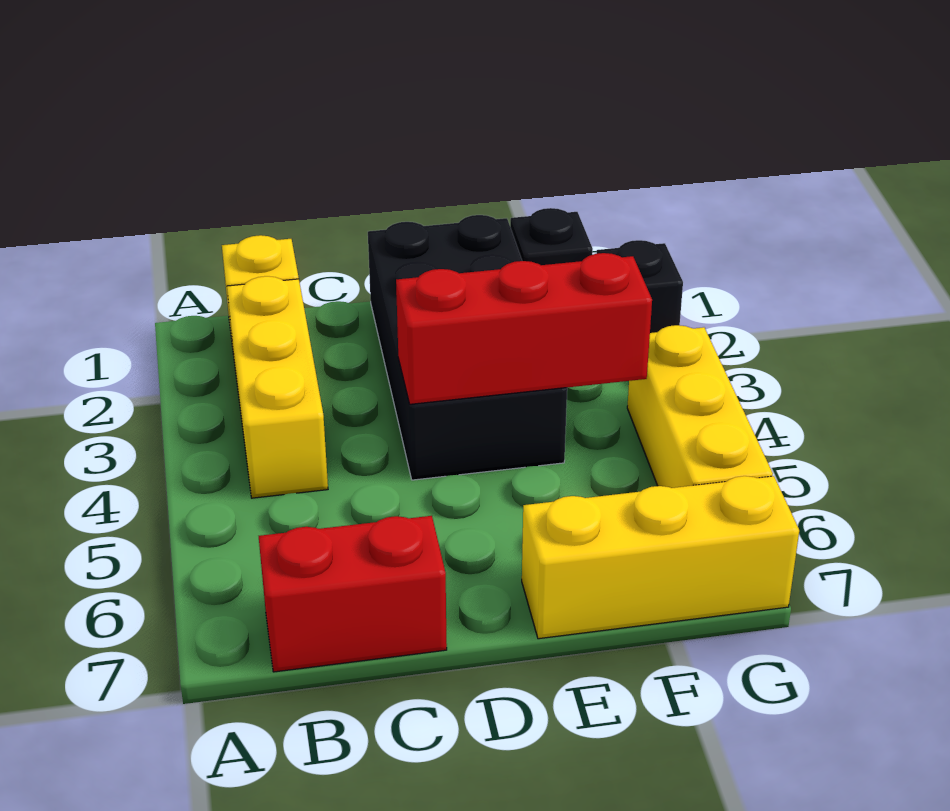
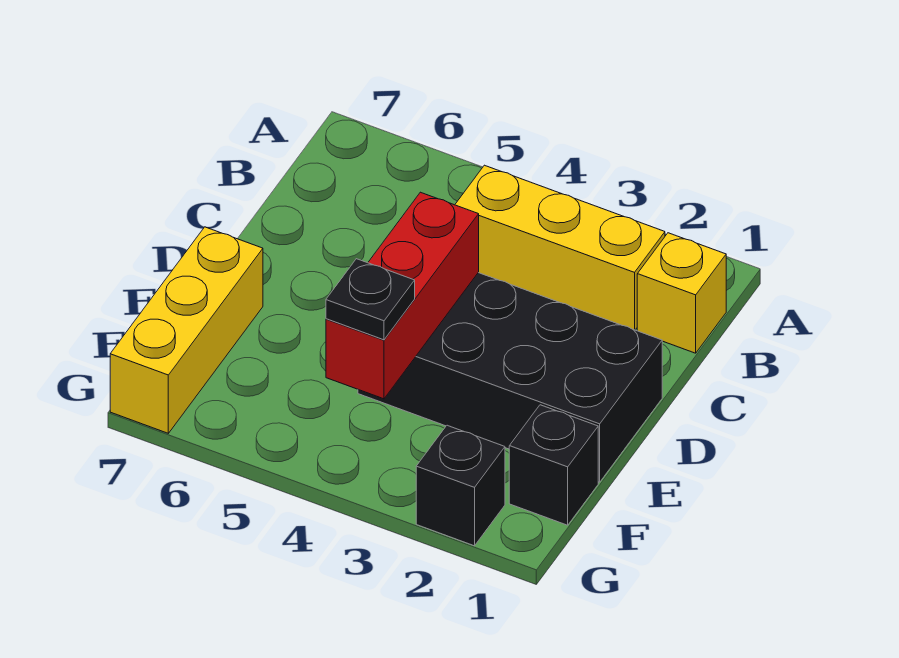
red 1x2 brick [259,516,447,672] -> none
none -> black 1x1 plate [326,259,415,340]
yellow 1x3 brick [627,325,773,488] -> none

